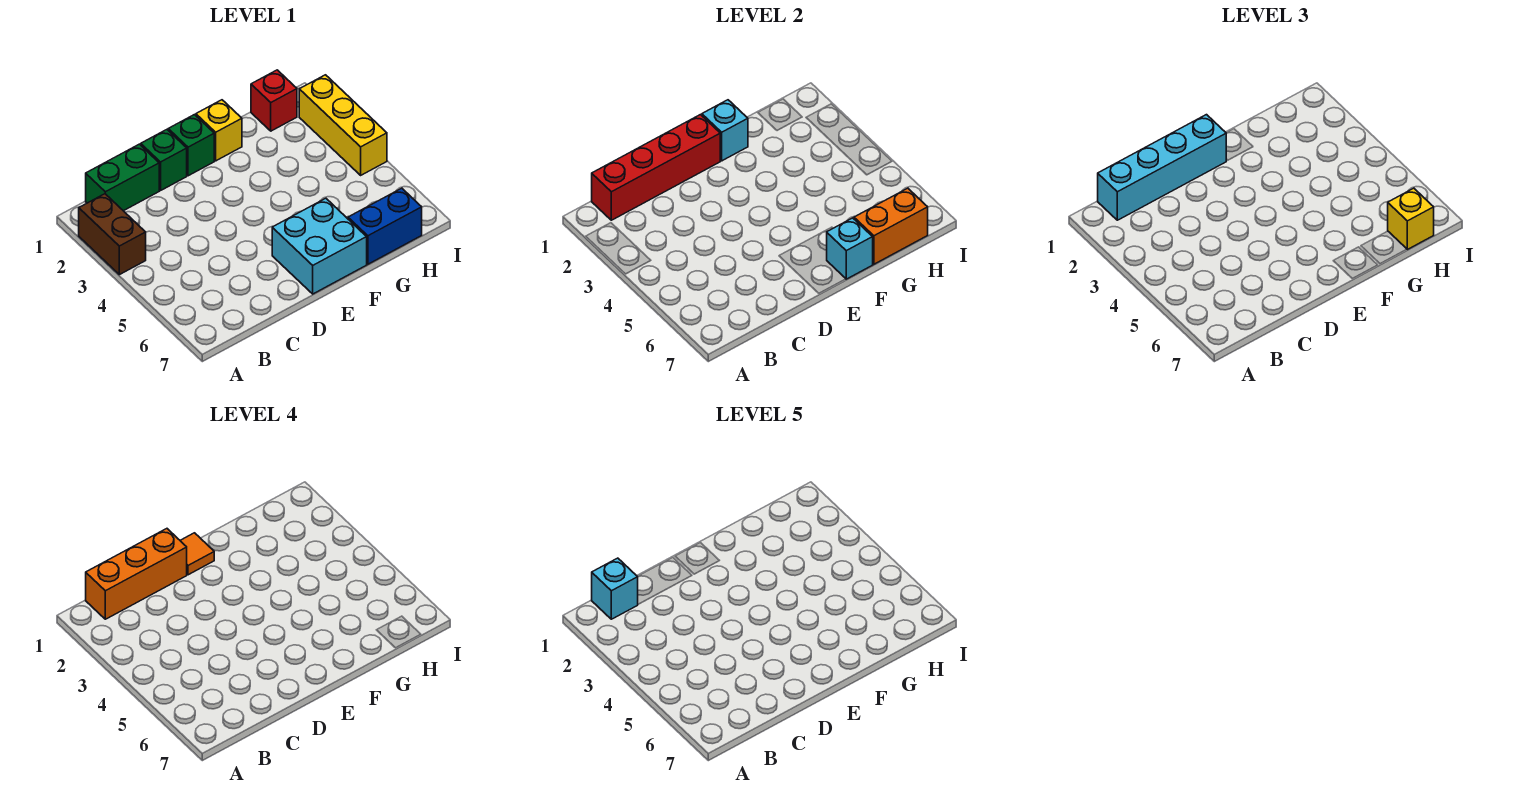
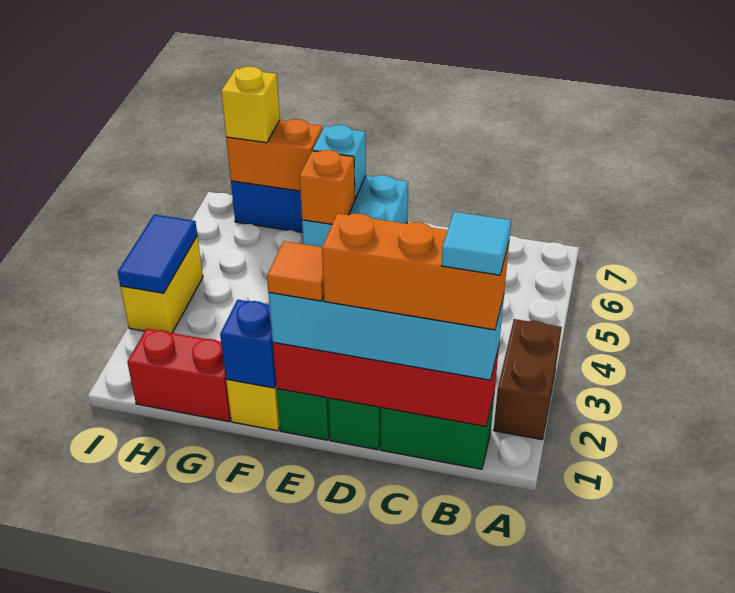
cyan 1x1 brick [592,558,638,619] -> cyan 1x1 tile [442,212,511,275]
cyan 1x1 brick [702,100,748,161] -> blue 1x1 brick [220,300,276,388]
none -> orange 1x1 brick [300,150,355,224]
red 1x1 brick [251,70,297,131] -> red 1x2 brick [127,329,231,422]
yellow 1x3 brick [299,75,387,175] -> yellow 1x2 brick [121,236,203,333]
none -> blue 1x2 tile [118,215,197,293]

